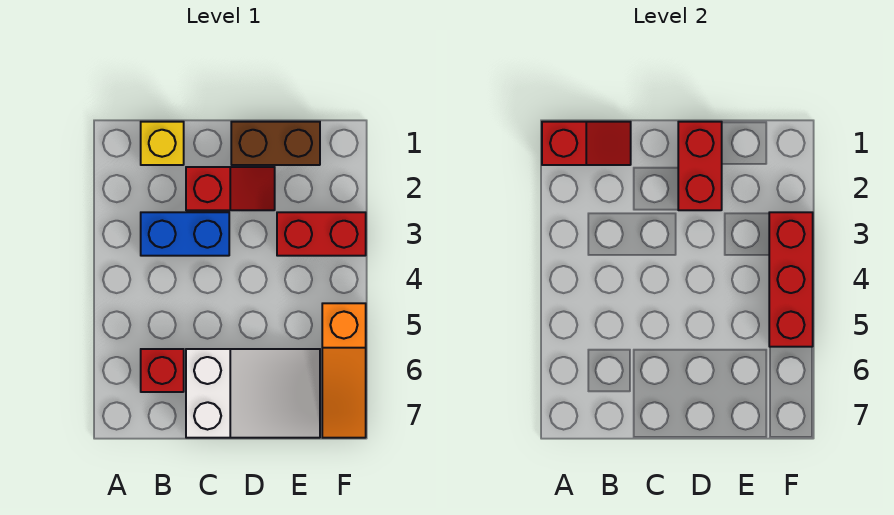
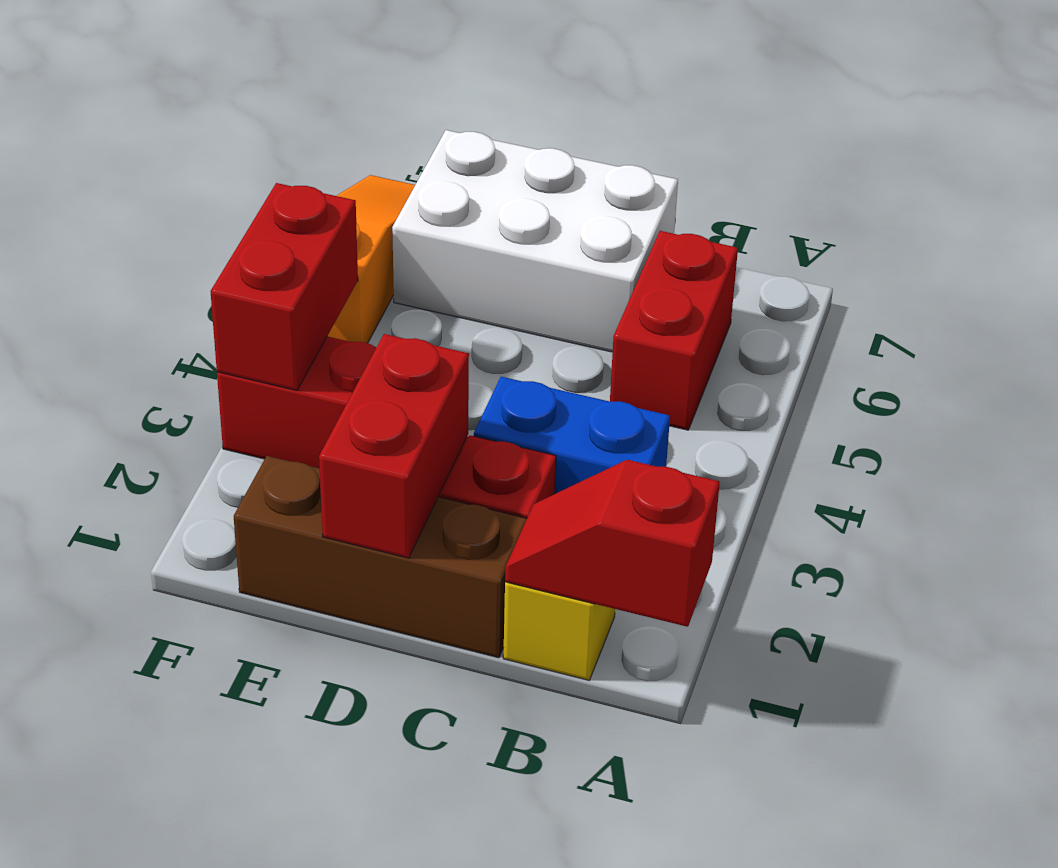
red 1x1 brick [141,349,184,392] -> red 1x2 brick [610,231,738,430]
white 2x3 slope [186,349,320,438] -> white 2x3 brick [392,130,678,352]
brown 1x2 brick [231,122,320,165] -> brown 1x3 brick [234,456,527,658]
red 1x3 brick [769,212,813,347] -> red 1x2 brick [210,183,358,390]

